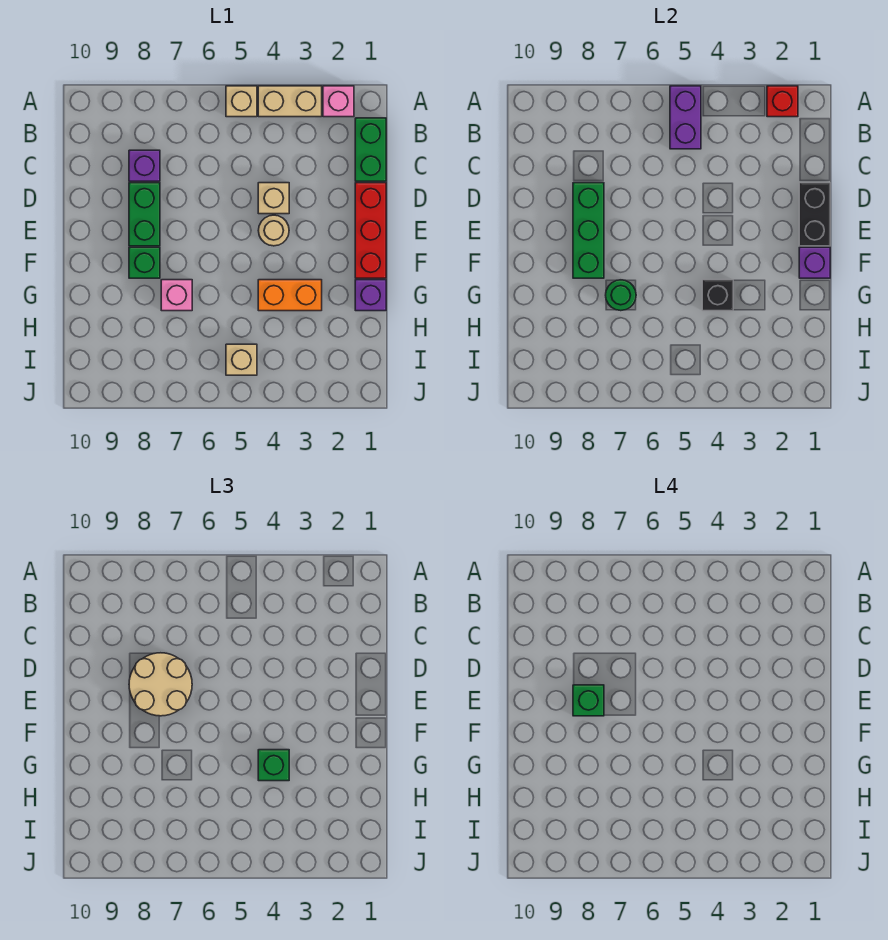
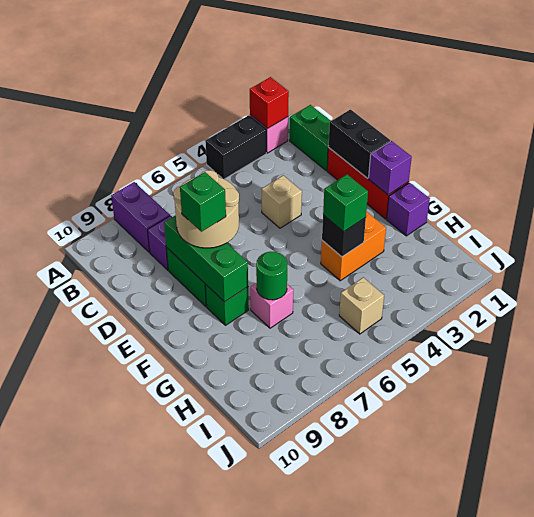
tan 1x2 brick [258,86,322,117] -> black 1x2 brick [205,115,266,179]
tan 1x1 brick [226,86,257,117] -> none
purple 1x2 brick [670,86,701,149] -> purple 1x2 brick moved to [111,182,170,252]
tan 1x1 round brick [258,215,289,246] -> none

